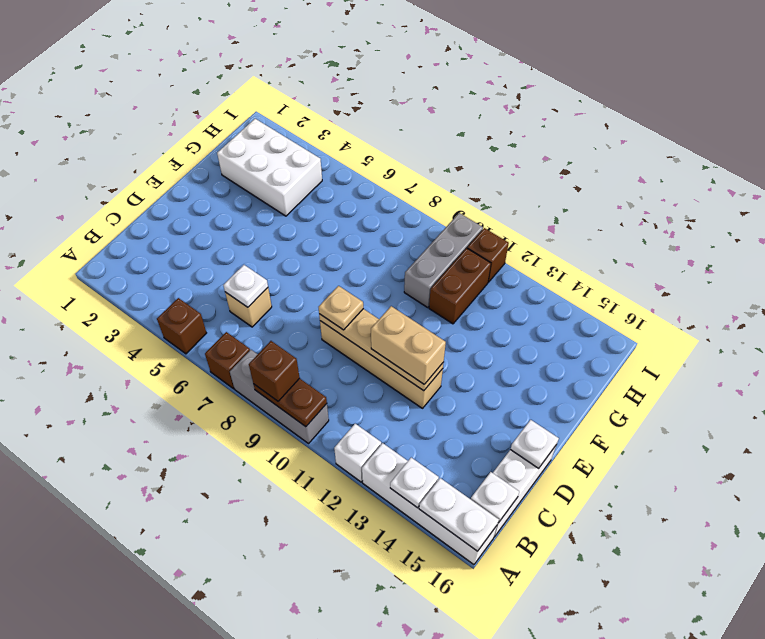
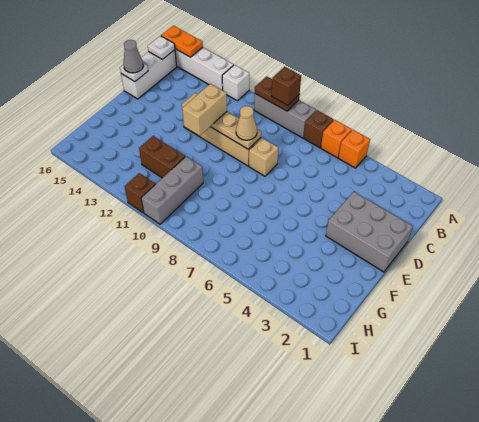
brown 1x1 brick [157,298,206,354] -> orange 1x1 brick [339,130,370,168]
none -> orange 1x1 brick [321,120,352,158]
white 1x1 plate [390,458,439,508] -> none
white 1x2 plate [419,478,499,551] -> orange 1x2 plate [161,26,203,57]
tan 1x1 brick [225,288,272,327] -> tan 1x1 brick moved to [249,138,278,176]
white 1x1 plate [223,265,268,307] -> none
none -> grey 2x3 brick [326,192,413,272]
tan 1x1 plate [319,286,363,330] -> tan 1x1 cone [236,106,257,140]
tan 1x2 brick [371,306,446,384] -> tan 1x2 brick turned to [182,84,227,136]
none -> grey 1x1 cone [123,40,143,73]
white 2x3 brick [217,119,322,216] -> none
brown 1x2 brick [429,248,491,324] -> brown 1x2 brick turned to [139,136,185,178]

